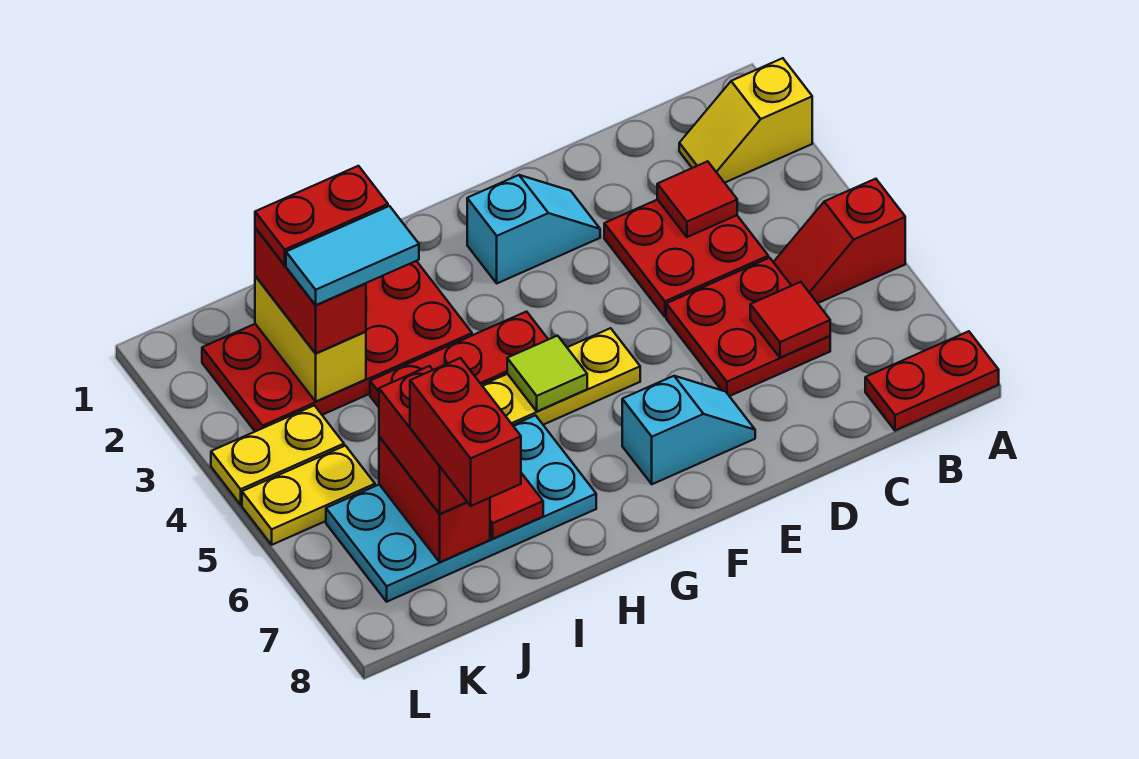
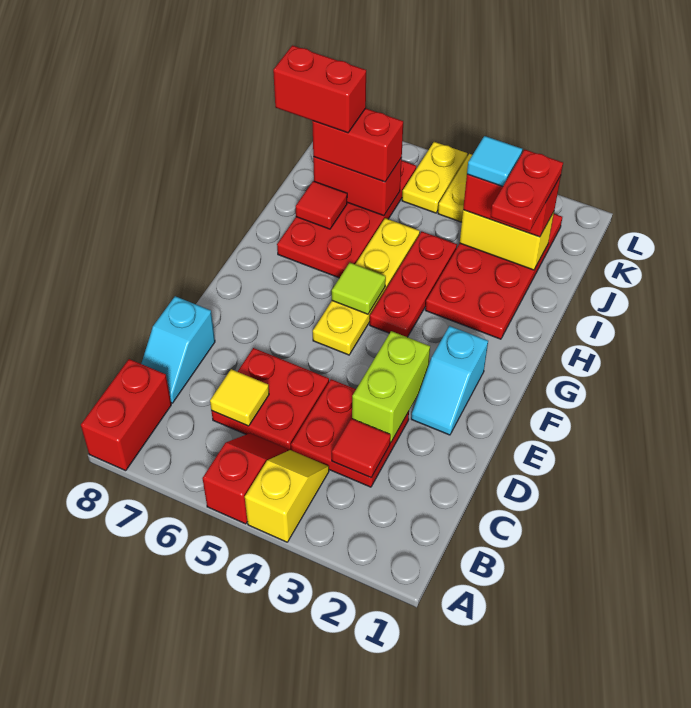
yellow 1x2 slope [679,58,812,183] -> yellow 1x2 slope moved to [245,450,329,542]
red 1x2 plate [865,331,999,431] -> red 1x2 brick [81,359,171,471]
red 1x1 tile [750,282,830,358] -> yellow 1x1 tile [210,369,269,426]
none -> lime 1x2 brick [352,331,430,442]
cyan 1x2 slope [622,376,755,484] -> cyan 1x2 slope moved to [141,296,215,403]
cyan 2x4 plate [326,415,596,602] -> red 2x4 plate [277,161,416,278]
cyan 1x2 tile [286,206,419,305] -> cyan 1x1 tile [467,136,522,187]

